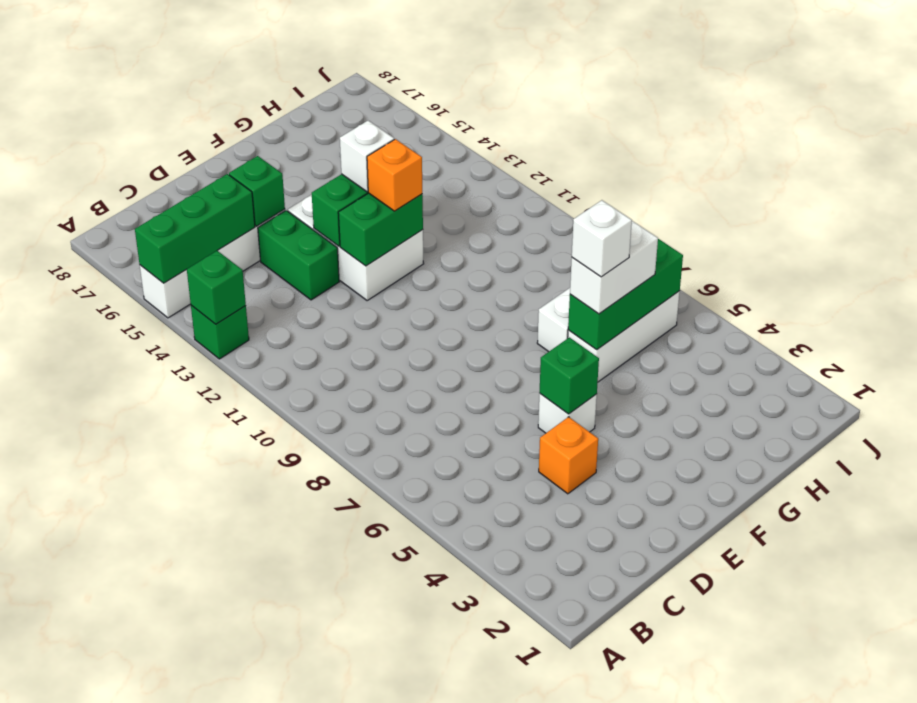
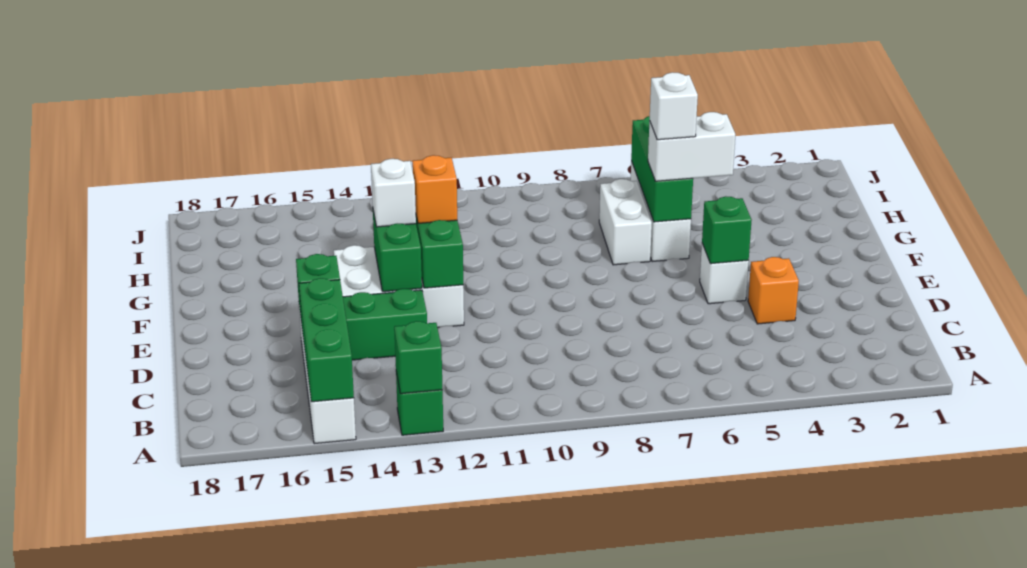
white 1x2 brick [570,221,658,314] -> white 1x2 brick turned to [648,112,735,181]

